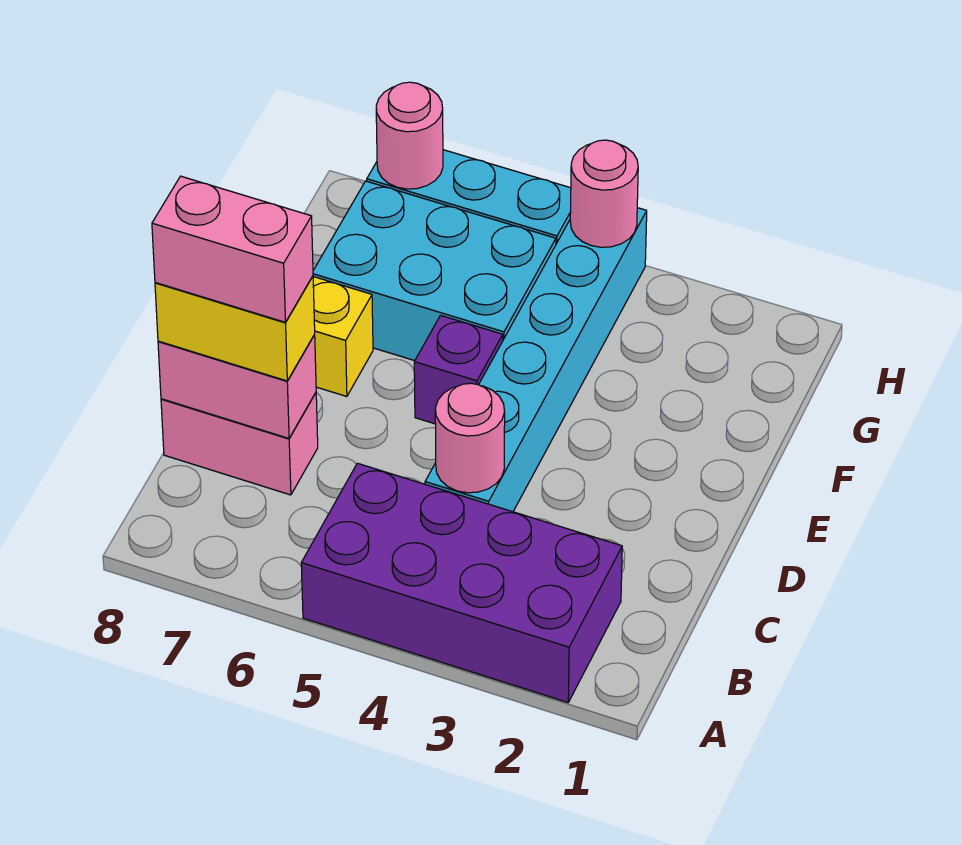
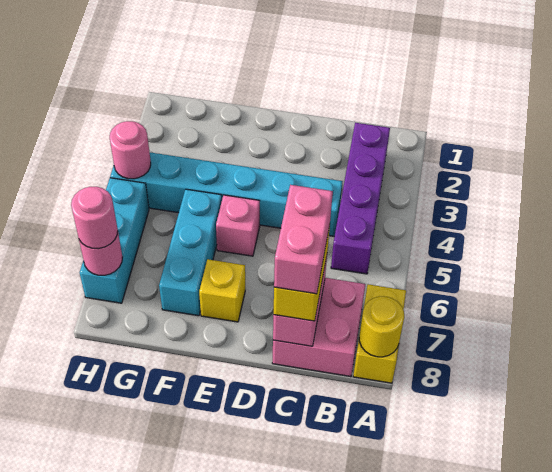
purple 2x4 brick [301,463,622,702] -> purple 1x4 brick [331,123,390,274]
none -> yellow 1x2 brick [353,284,406,383]
none -> yellow 1x1 round brick [359,296,404,357]
pink 1x1 round brick [435,383,505,493] -> pink 1x1 round brick moved to [71,187,118,249]
pink 1x2 brick [161,393,318,495] -> pink 2x2 brick [272,278,365,377]
purple 1x1 brick [414,315,503,424] -> pink 1x1 brick [216,195,260,256]
cyan 2x3 brick [313,181,556,361] -> cyan 1x3 brick [159,189,222,316]

